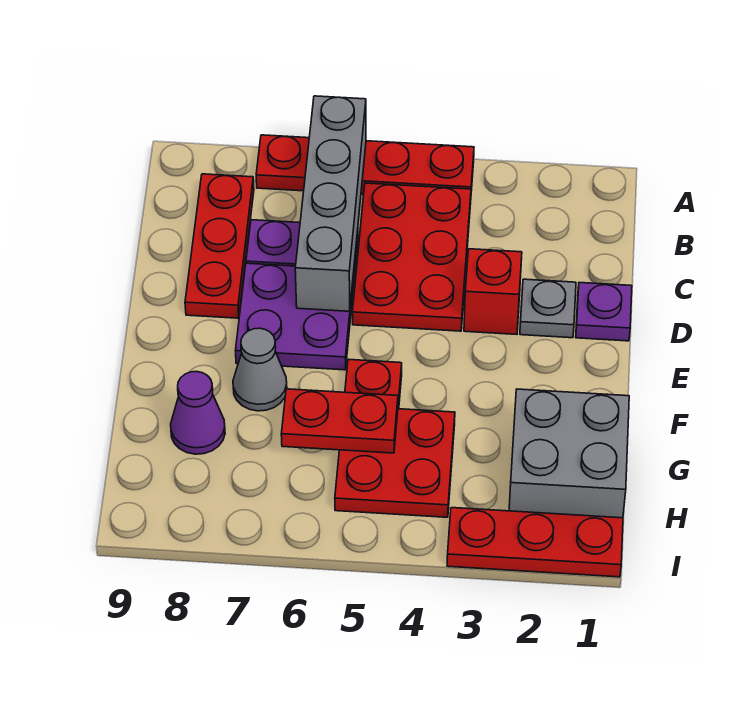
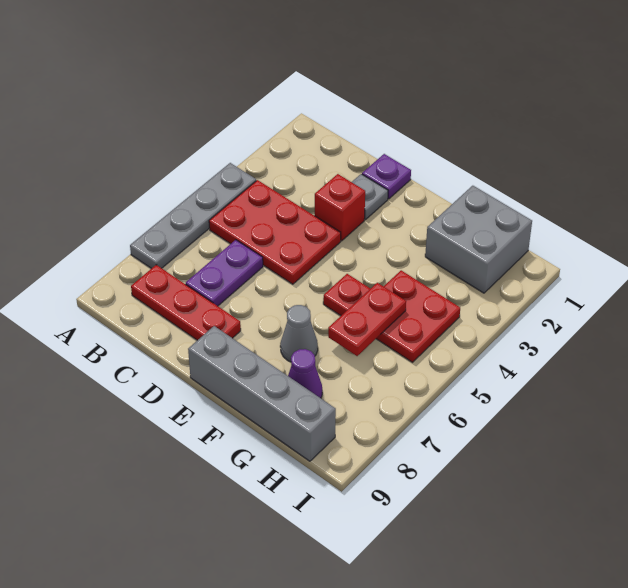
red 1x4 plate [256,135,474,194] -> grey 1x4 plate [130,163,256,269]
grey 1x4 brick [295,96,366,311] -> grey 1x4 brick moved to [188,326,336,461]
purple 2x2 plate [236,263,354,370] -> none
red 1x3 plate [447,508,623,577] -> none

